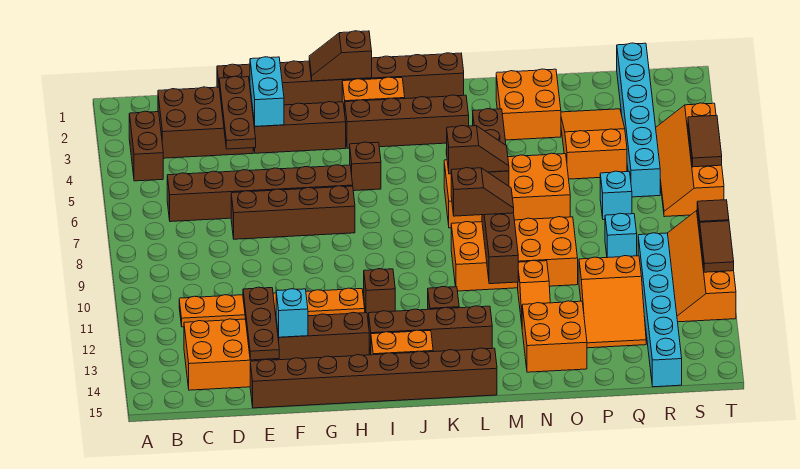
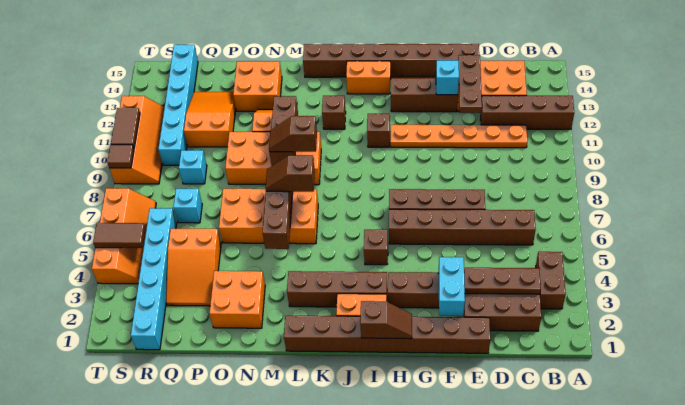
brown 1x3 plate [219,76,256,149] -> brown 1x3 plate turned to [464,268,541,294]
brown 1x4 brick [369,306,492,355] -> brown 1x4 brick moved to [481,96,574,129]
brown 1x2 tile [688,115,722,167] -> brown 1x2 tile turned to [93,223,145,248]

